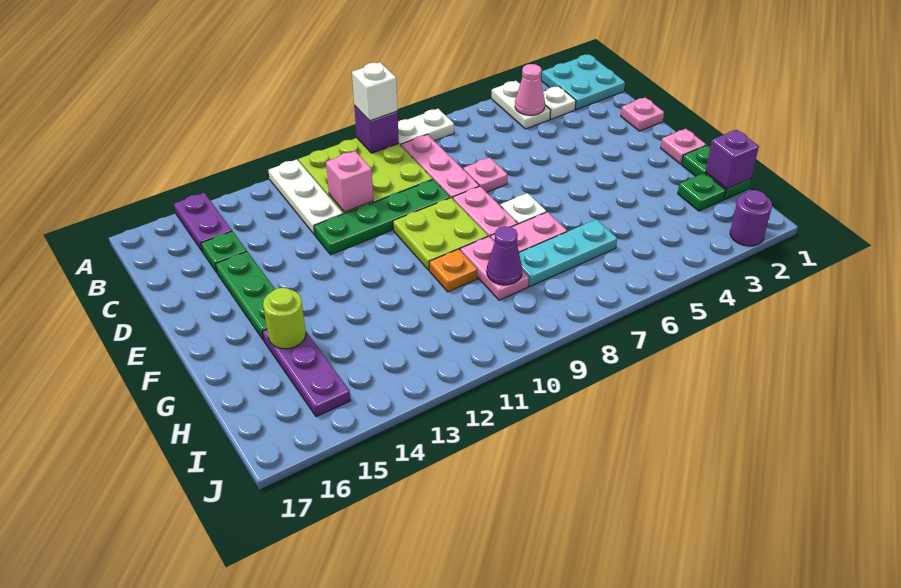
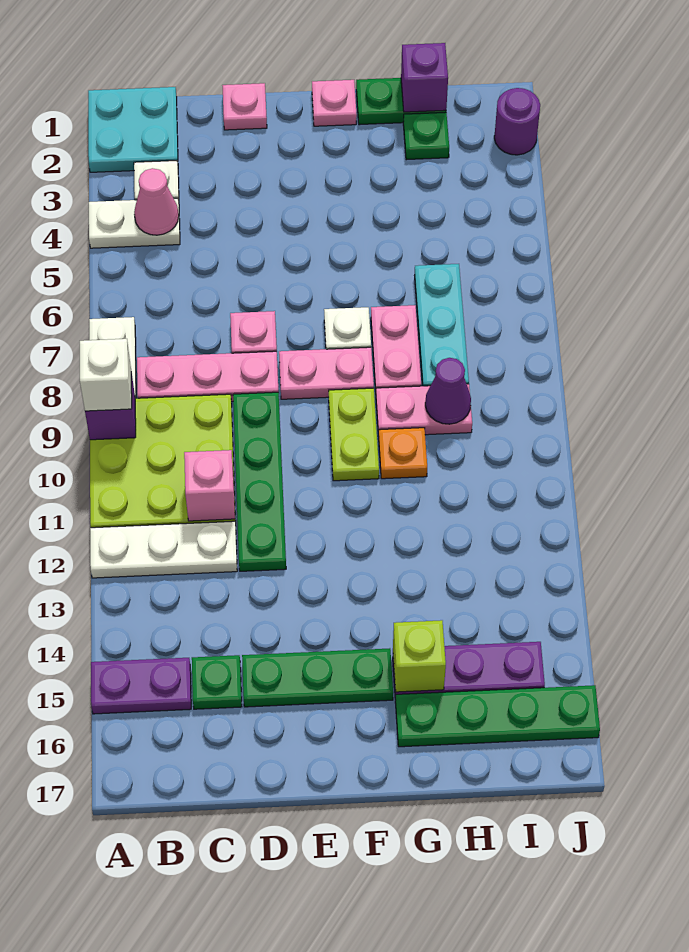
lime 2x2 plate [393,198,488,270] -> lime 1x2 plate [329,388,379,481]
lime 1x1 round brick [263,288,306,349] -> lime 1x1 brick [393,620,446,692]
none -> green 1x4 plate [395,685,600,747]

